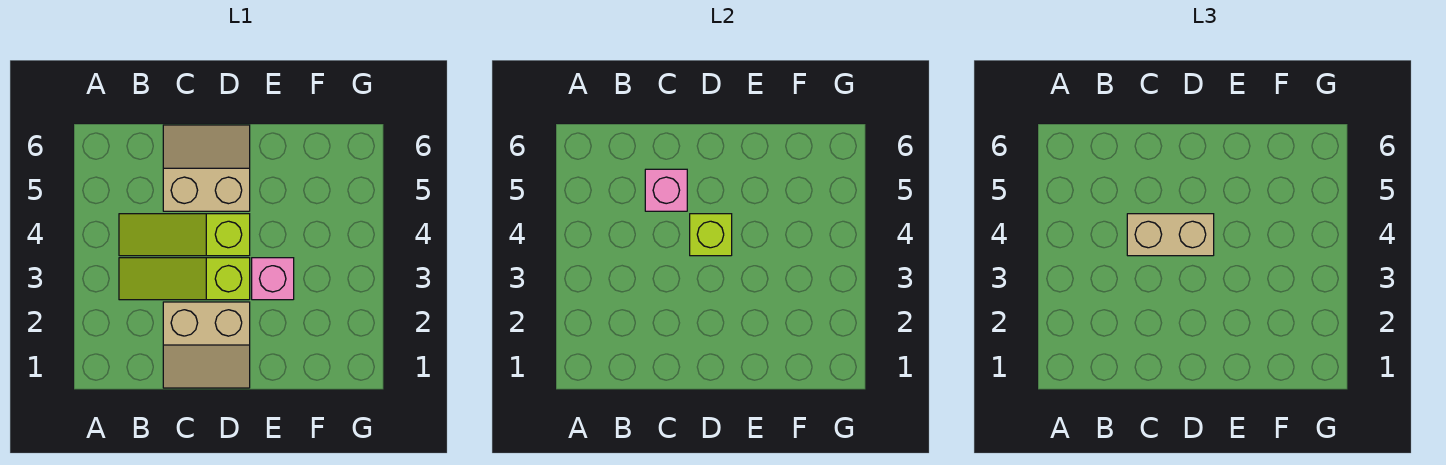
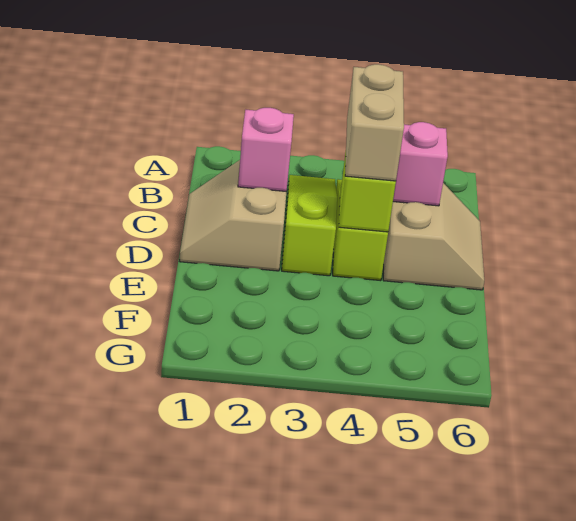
pink 1x1 brick [252,258,294,300] -> pink 1x1 brick moved to [238,108,294,191]

